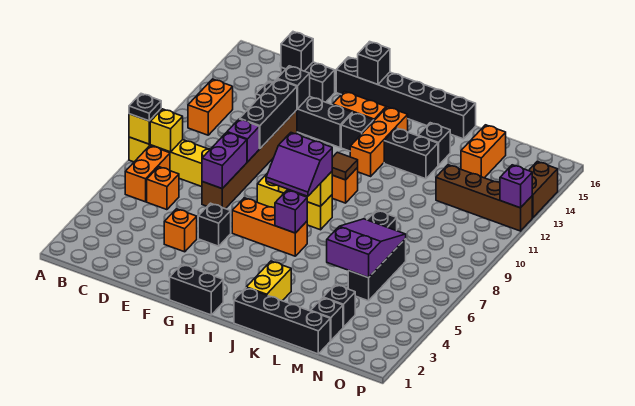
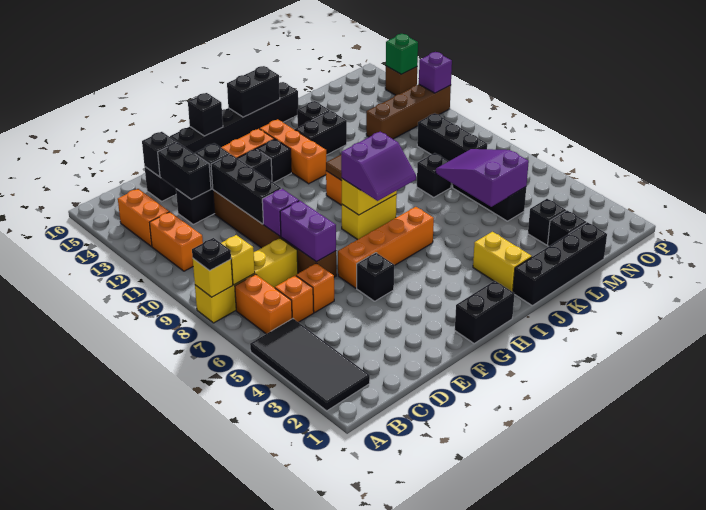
none -> black 2x4 tile [250,319,370,411]
none -> black 1x2 brick [158,142,211,199]
orange 1x1 brick [164,209,197,252] -> orange 1x1 brick moved to [296,263,334,313]
orange 1x3 brick [232,198,307,256] -> orange 1x4 brick [338,207,434,288]
yellow 1x3 brick [257,173,332,230] -> yellow 1x2 brick [342,195,397,240]
purple 1x1 brick [275,190,307,233] -> none
none -> black 1x2 brick [227,66,280,117]
orange 1x2 brick [461,125,506,178] -> orange 1x2 brick moved to [118,189,169,246]
none -> black 1x3 brick [417,113,487,161]
brown 1x2 brick [529,162,558,218] -> brown 1x1 brick [385,66,417,95]
none -> green 1x1 brick [386,34,418,74]

